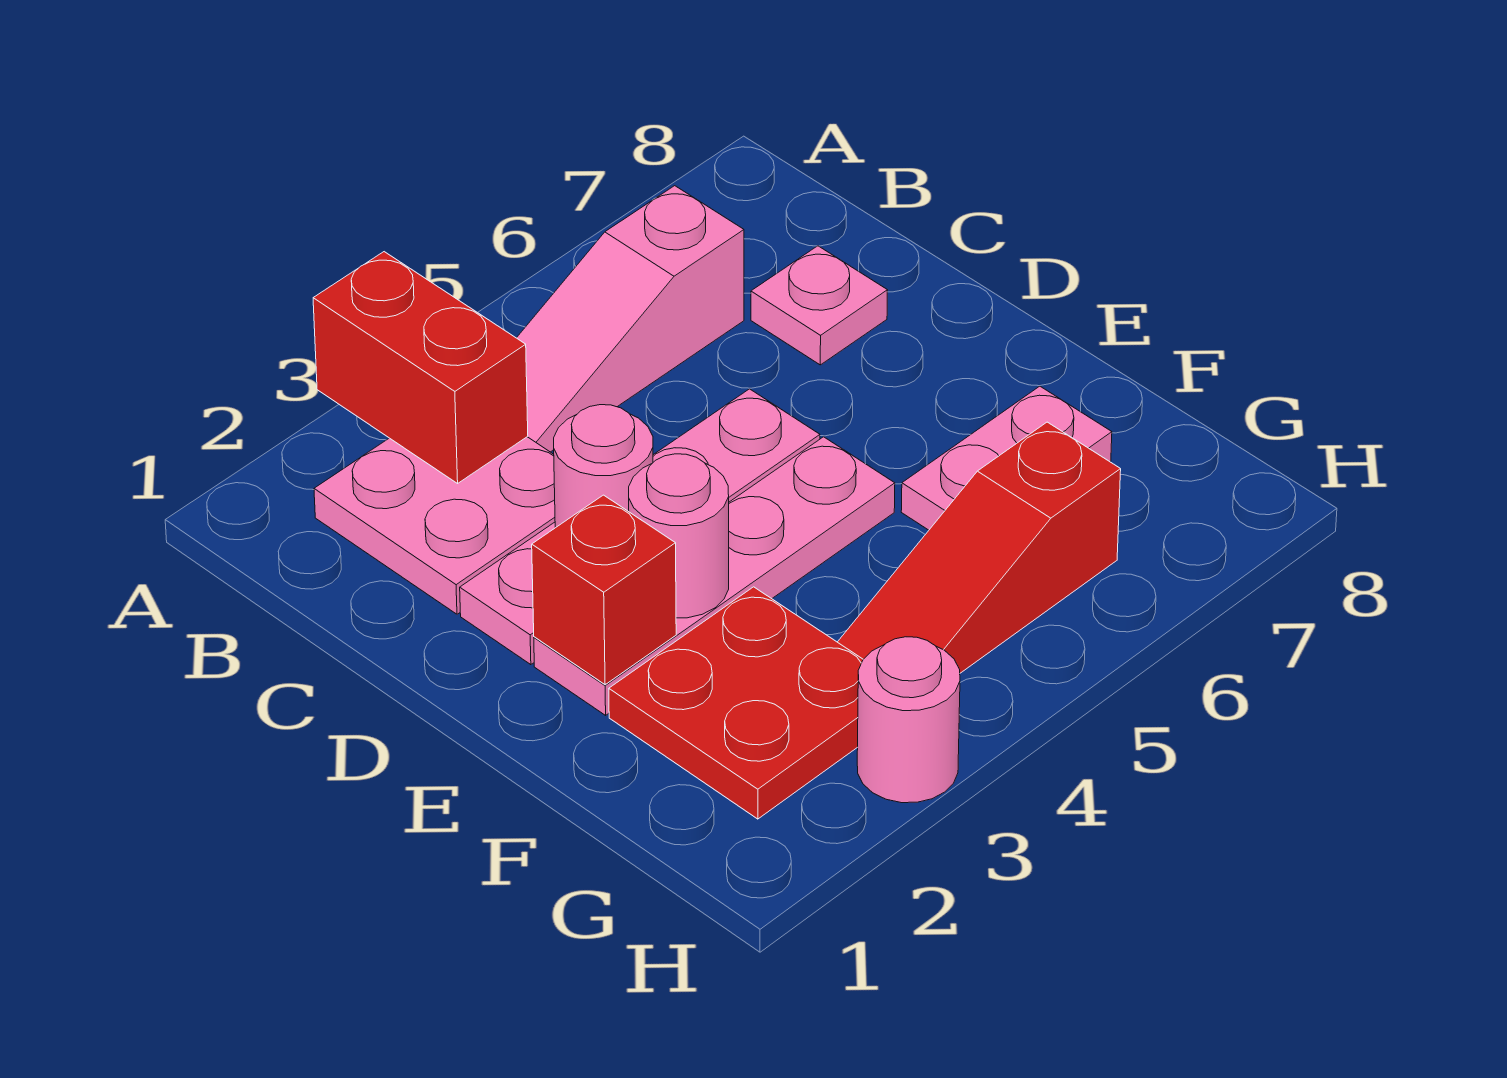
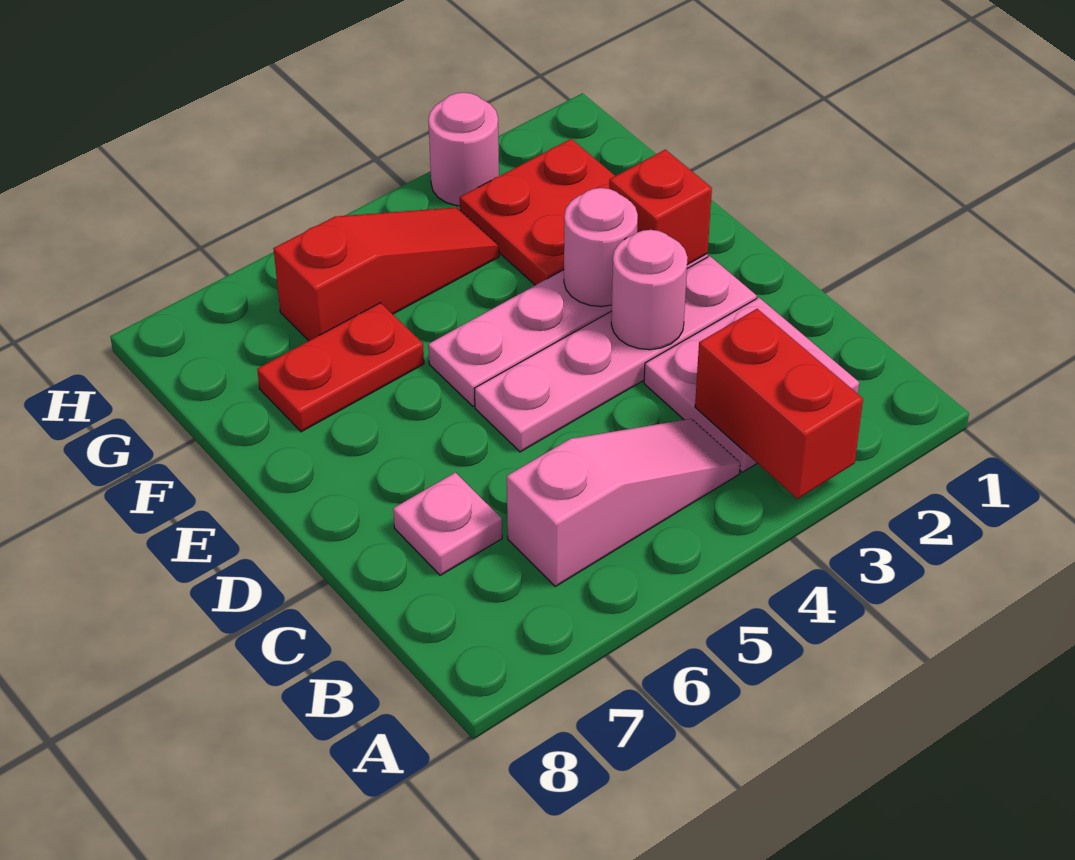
pink 1x2 plate [901,386,1112,530] -> red 1x2 plate [257,303,424,432]

